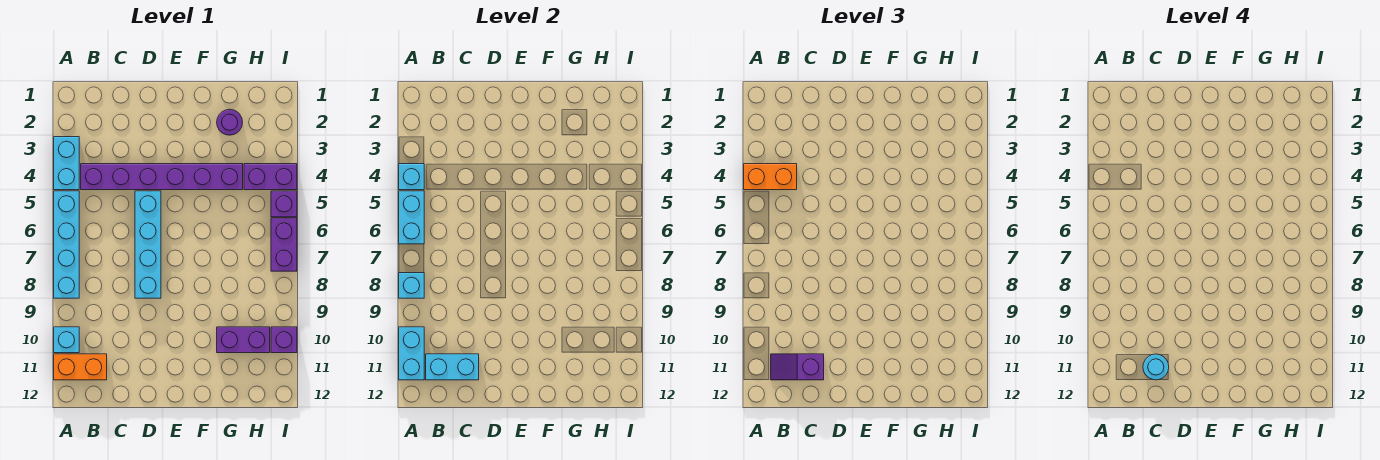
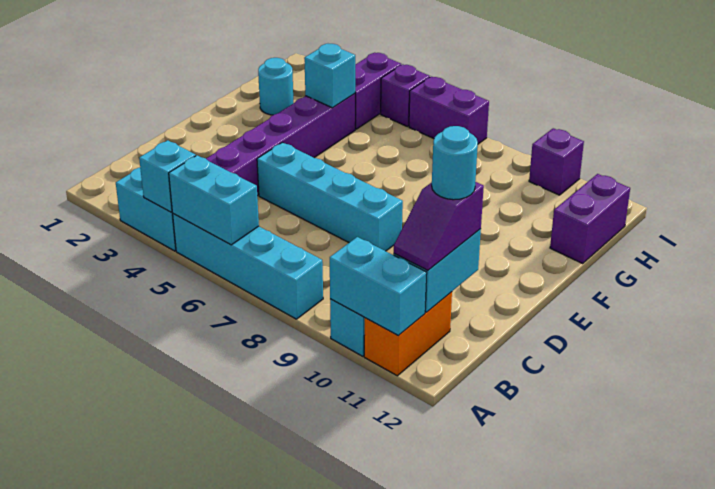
orange 1x2 brick [744,164,797,190] -> none
cyan 1x1 brick [399,273,424,298] -> cyan 1x1 brick moved to [304,44,355,108]
purple 1x1 round brick [217,109,243,135] -> cyan 1x1 round brick [258,58,293,115]
purple 1x2 brick [217,327,270,353] -> purple 1x2 brick moved to [550,174,630,263]

